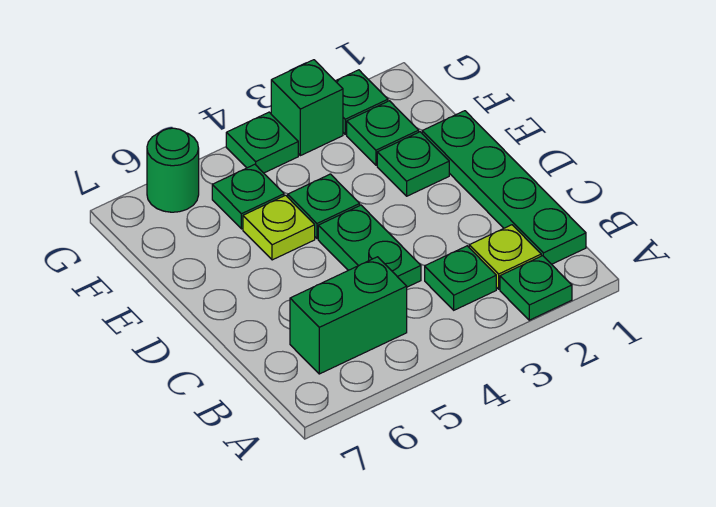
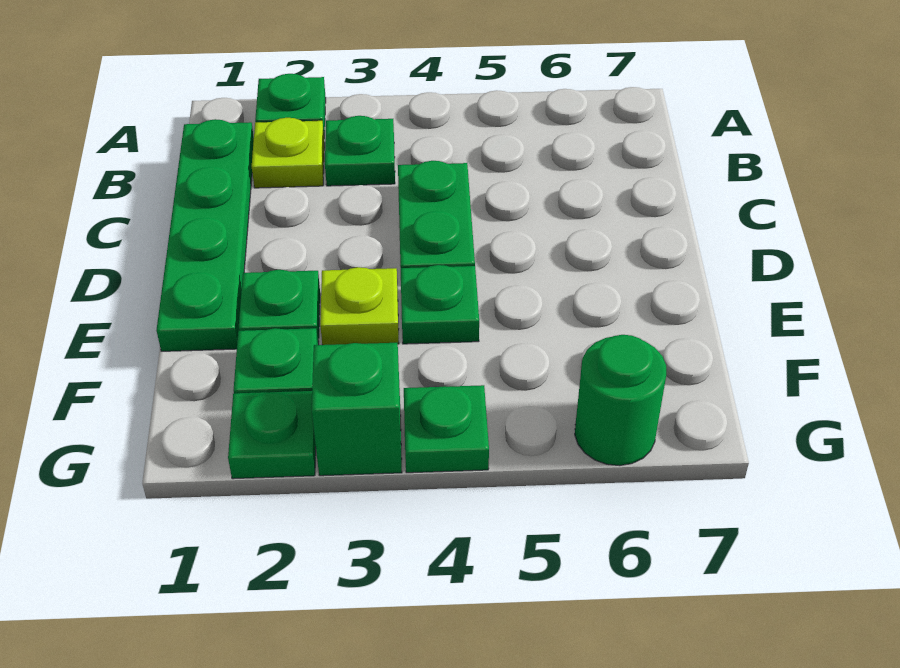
green 1x2 brick [290,257,407,374] -> none
lime 1x1 plate [243,195,315,260] -> lime 1x1 plate moved to [320,267,399,345]
green 1x1 plate [212,164,284,229] -> none

